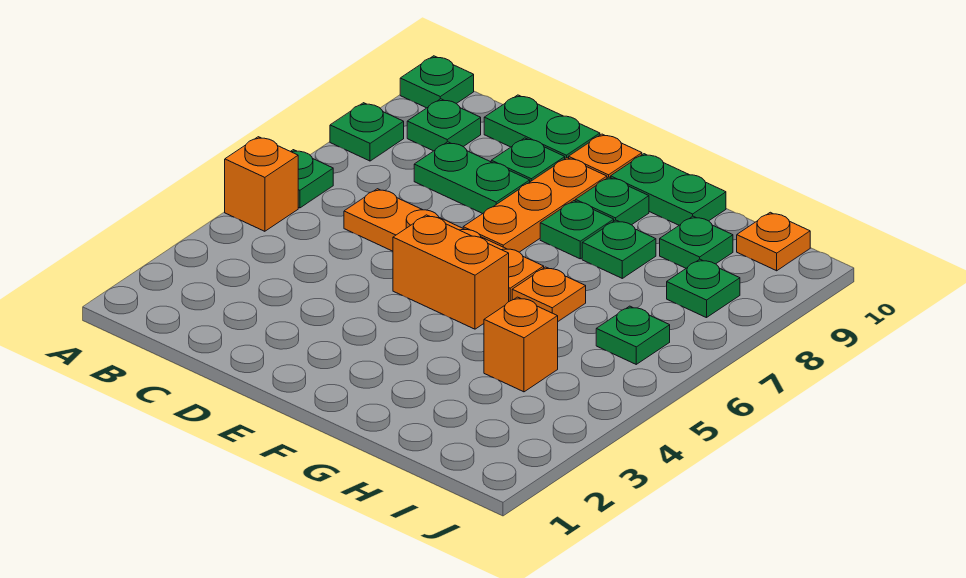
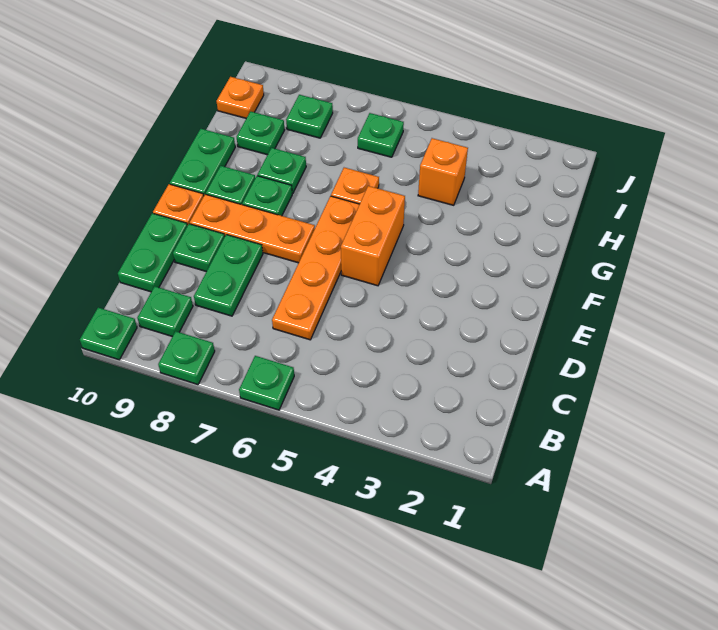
orange 1x1 brick [225,137,298,231] -> none

